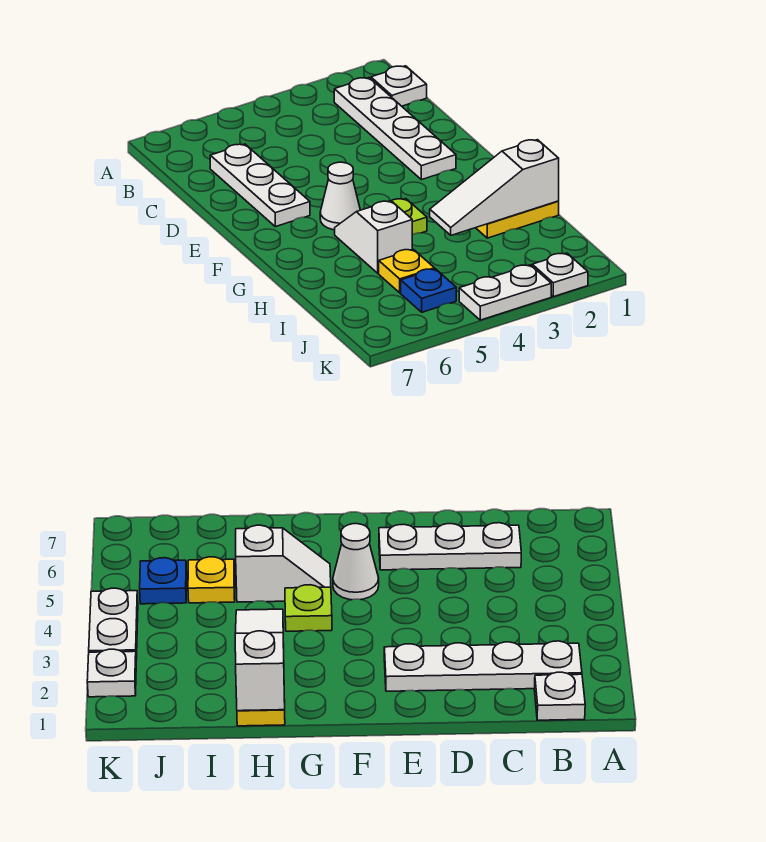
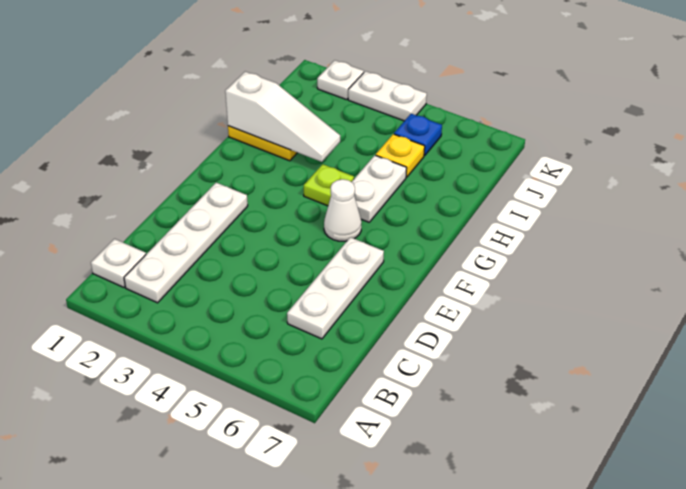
white 1x2 slope [335,201,412,273] -> white 1x2 plate [352,155,407,222]

